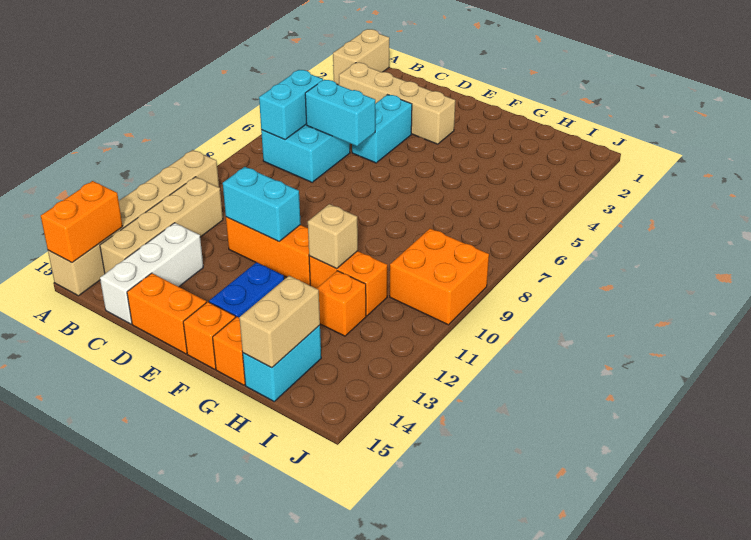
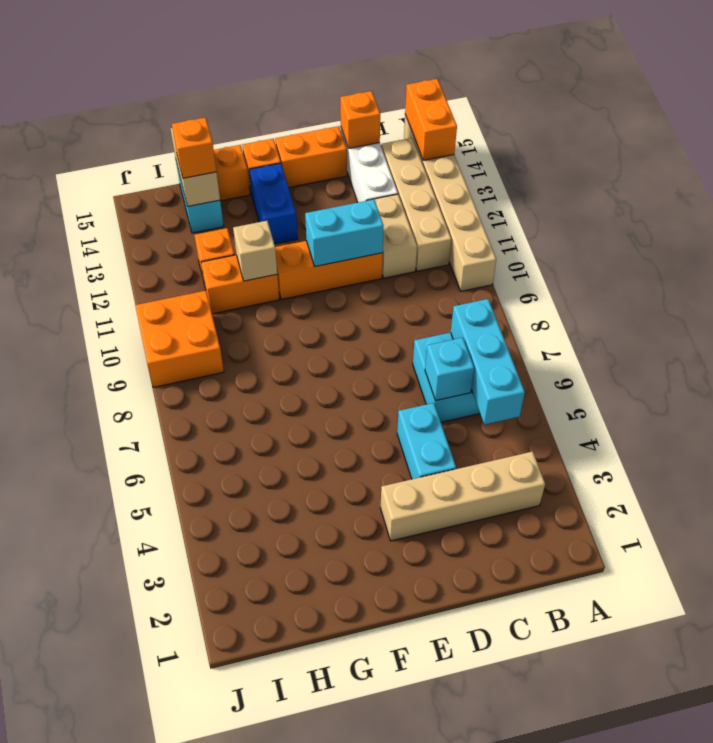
tan 1x2 brick [333,29,389,85] -> tan 1x2 brick moved to [367,194,417,278]
cyan 1x2 brick [259,70,323,140] -> cyan 1x3 brick [451,299,525,424]
cyan 1x2 brick [305,80,375,146] -> cyan 1x1 brick [425,338,474,401]
none -> orange 1x1 brick [340,91,380,148]
none -> orange 1x1 brick [172,117,216,178]

